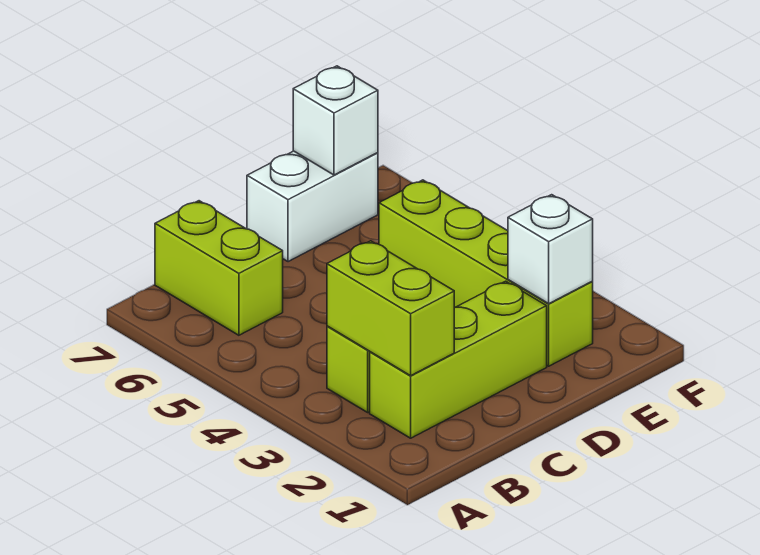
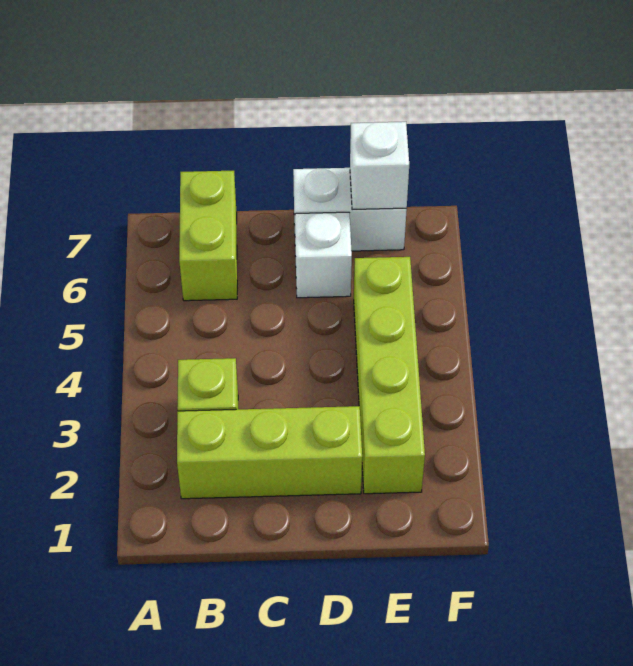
lime 1x2 brick [327,241,454,376] -> none
white 1x1 brick [508,195,593,303] -> white 1x1 brick moved to [295,212,352,298]

